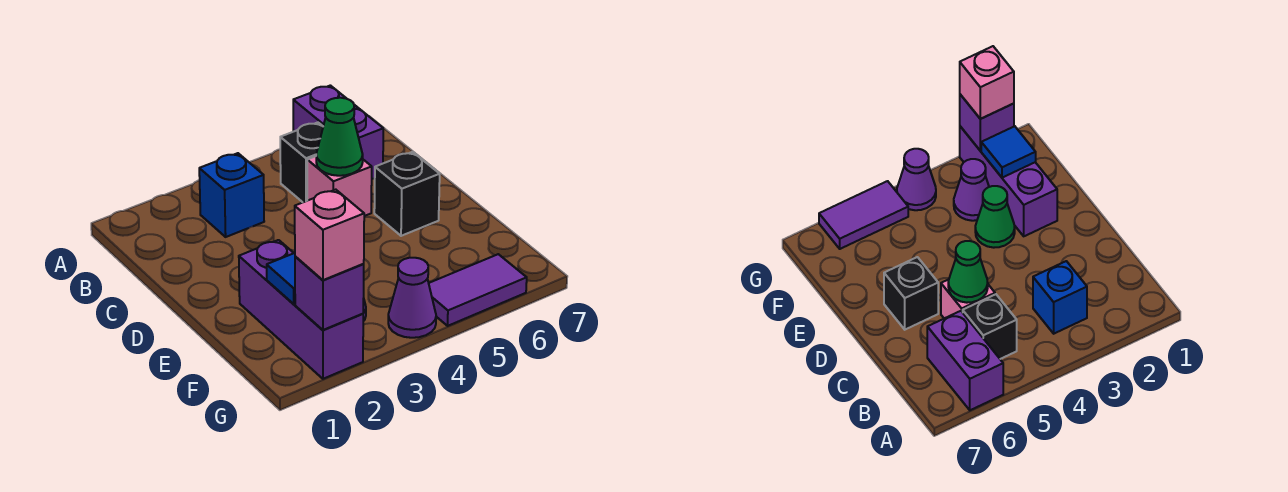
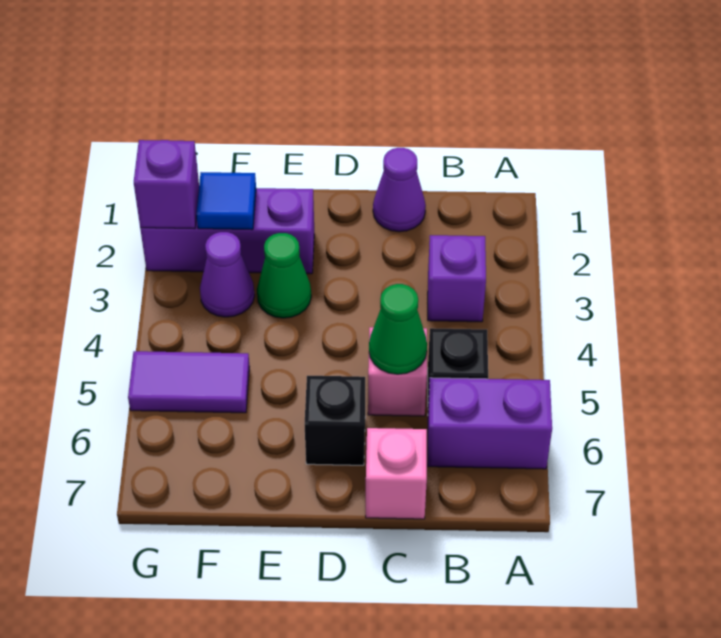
blue 1x1 brick [199,153,264,237] -> purple 1x1 brick [428,235,486,322]
pink 1x1 brick [295,190,364,280] -> pink 1x1 brick moved to [366,428,427,519]
purple 1x1 cone [388,258,436,338] -> purple 1x1 cone moved to [373,148,426,232]
purple 1x2 tile [429,254,527,326] -> purple 1x2 tile turned to [128,351,250,413]

